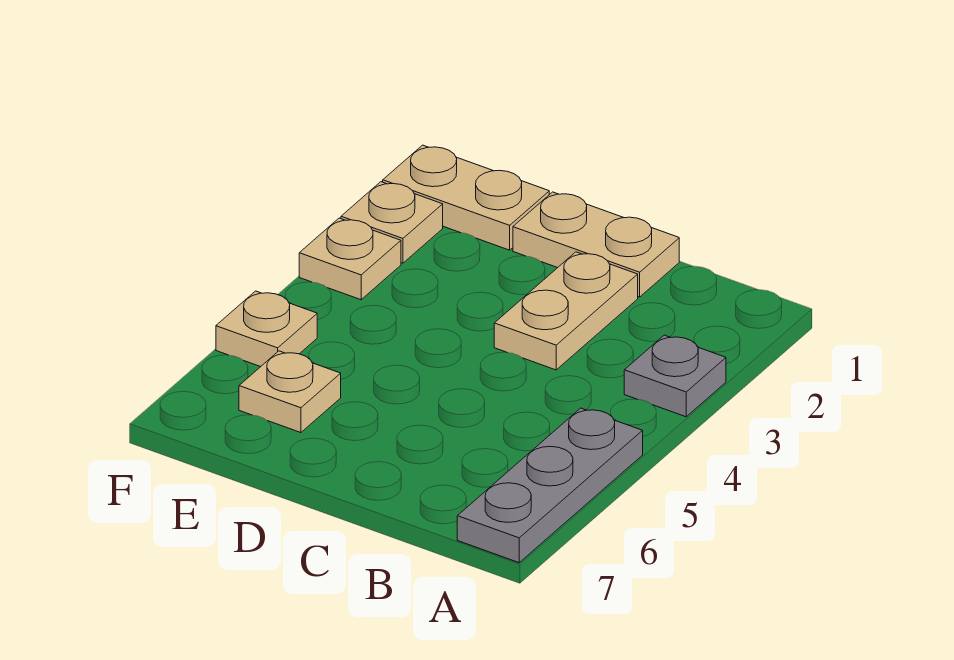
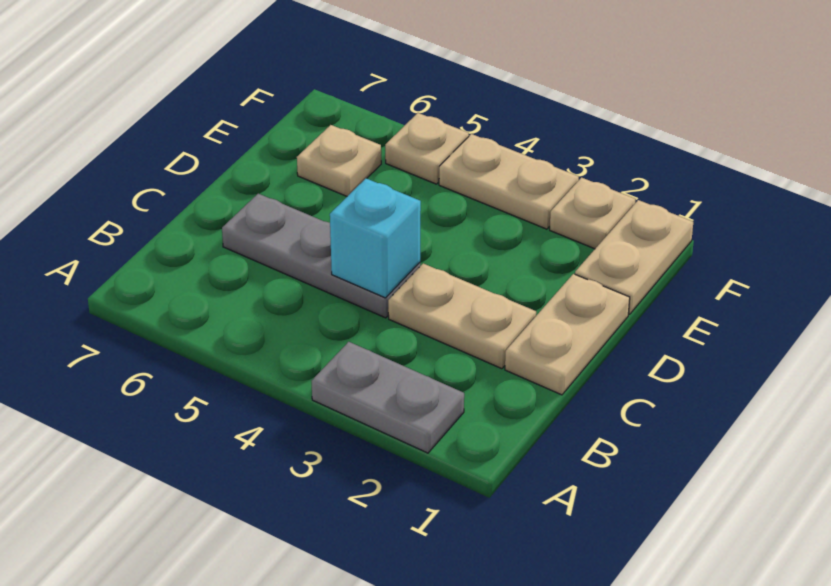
grey 1x1 plate [624,335,726,417] -> grey 1x2 plate [311,342,464,453]
grey 1x3 plate [457,408,643,563] -> grey 1x3 plate moved to [222,194,420,318]
none -> cyan 1x1 brick [330,178,421,298]
tan 1x1 plate [299,218,401,300] -> tan 1x2 plate [439,134,579,229]

